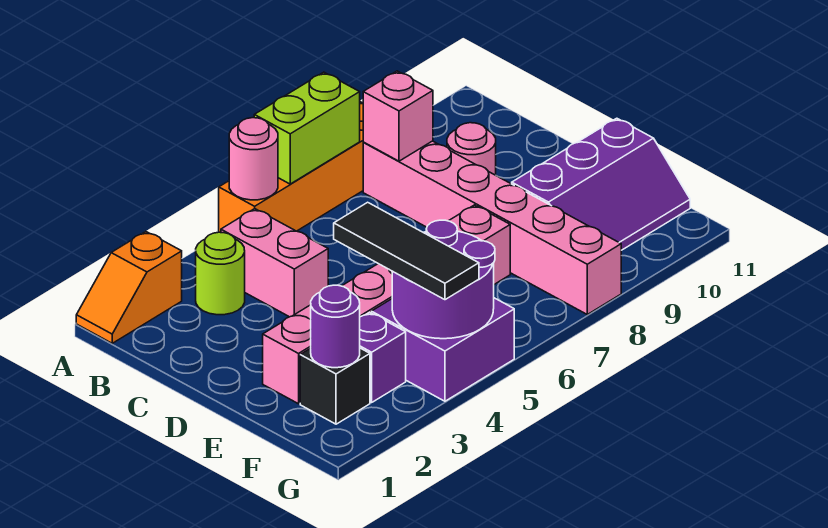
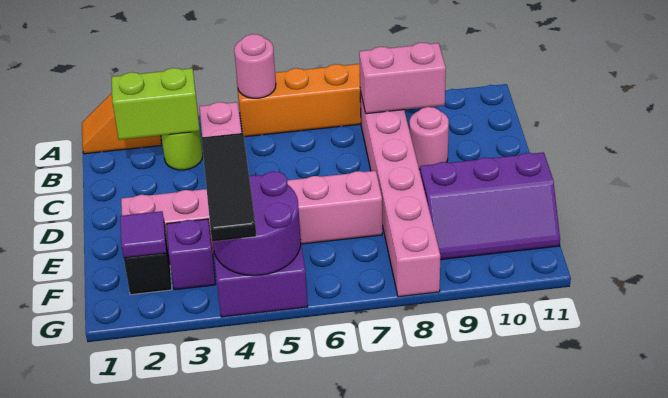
lime 1x2 brick [254,72,360,184] -> lime 1x2 brick moved to [111,68,200,140]
pink 1x1 brick [363,71,433,161] -> pink 1x2 brick [359,43,446,114]
purple 1x1 round brick [311,285,360,368] -> purple 1x1 tile [120,211,166,258]

